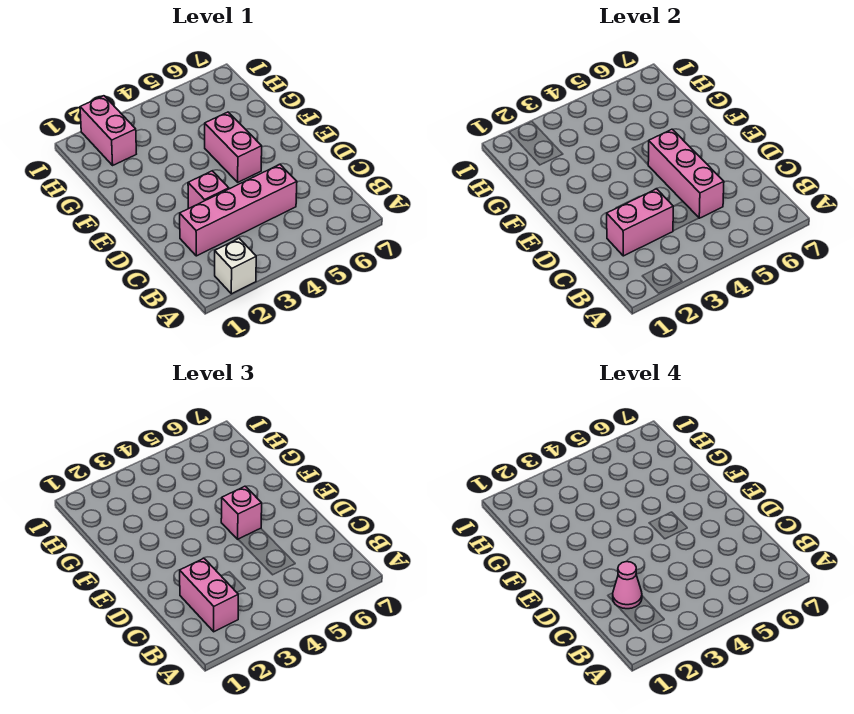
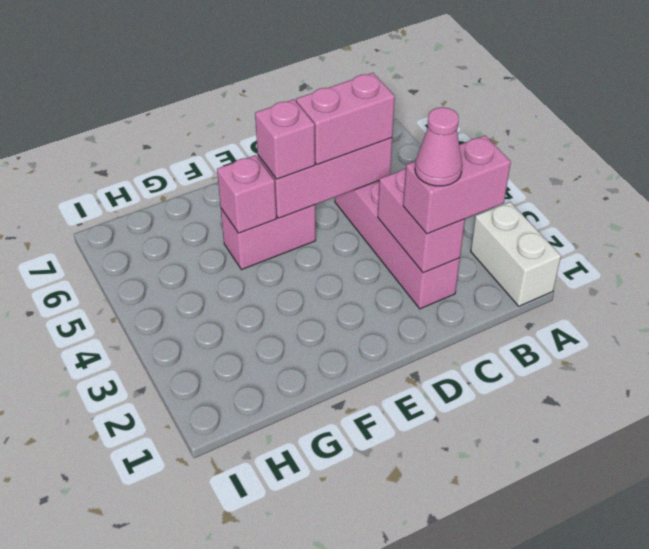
white 1x1 brick [215,238,256,294] -> white 1x2 brick [471,202,561,306]
pink 1x1 brick [188,171,229,208] -> pink 1x1 brick moved to [217,155,276,233]
pink 1x2 brick [80,96,136,165] -> pink 1x2 brick moved to [296,73,395,165]

